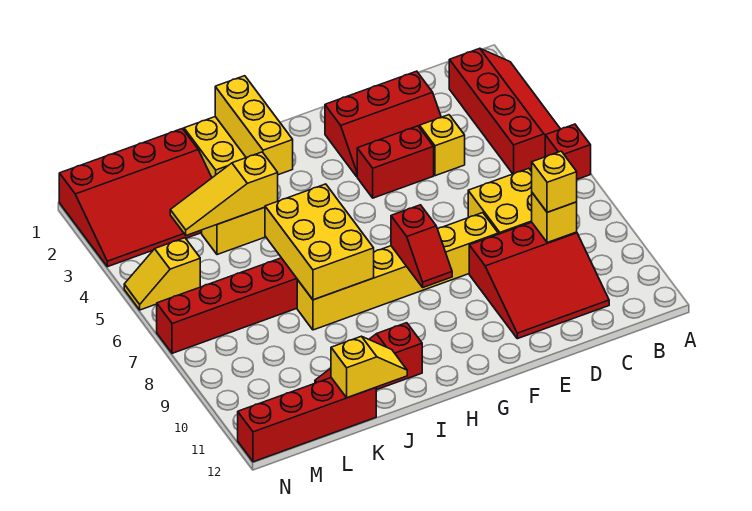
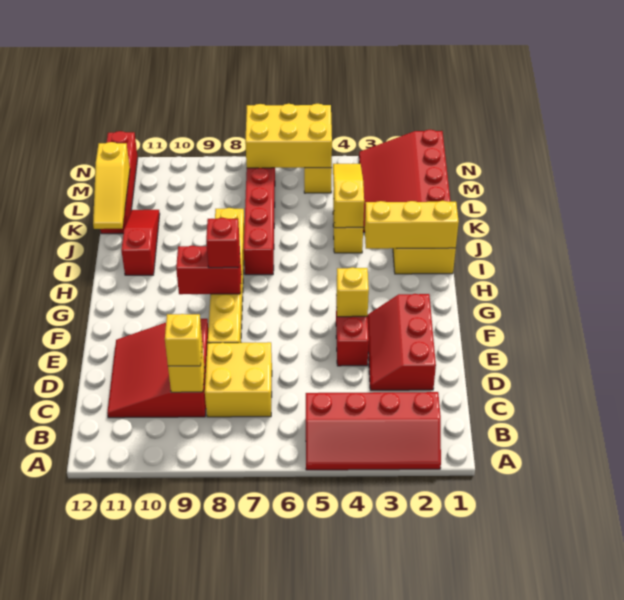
red 1x1 brick [545,124,591,179] -> red 1x1 brick moved to [206,218,240,268]
yellow 1x1 brick [420,115,465,176] -> yellow 1x1 brick moved to [336,267,369,317]
red 1x2 slope [391,205,452,287] -> red 1x2 brick [176,246,241,294]
yellow 2x3 brick [265,184,374,300] -> yellow 2x3 brick moved to [245,104,332,168]
yellow 1x2 slope [331,336,407,398] -> yellow 1x3 slope [93,142,130,229]

